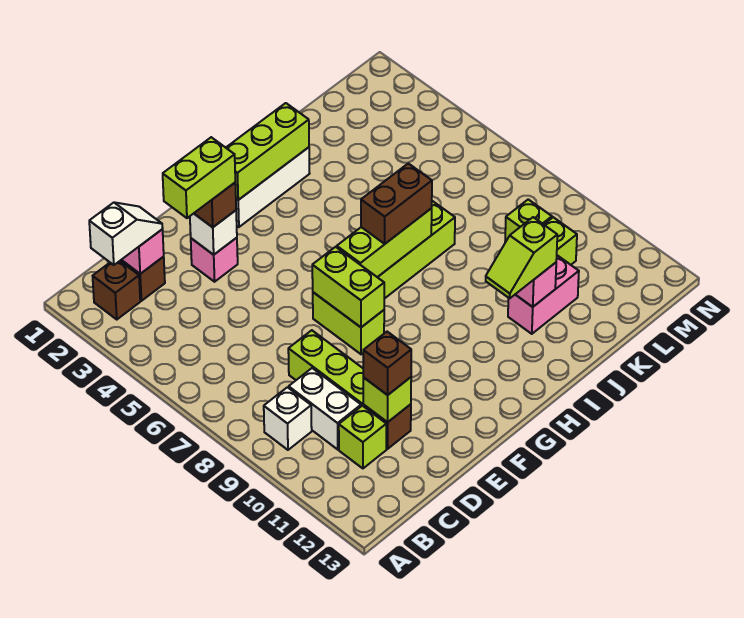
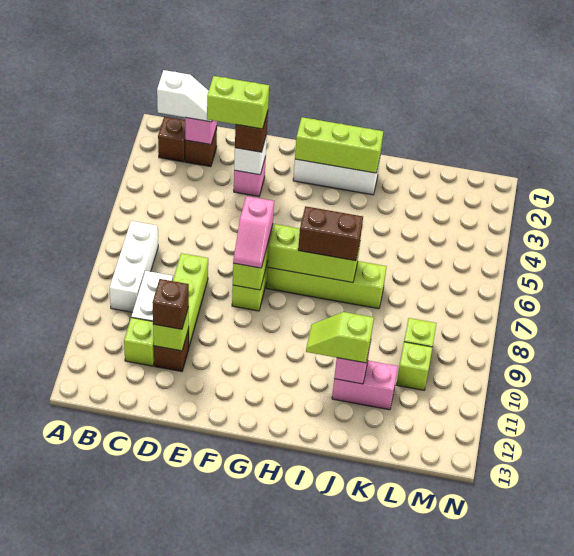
white 1x1 brick [264,387,312,450] -> white 1x3 brick [110,221,158,312]
none -> pink 1x2 slope [233,196,274,268]

